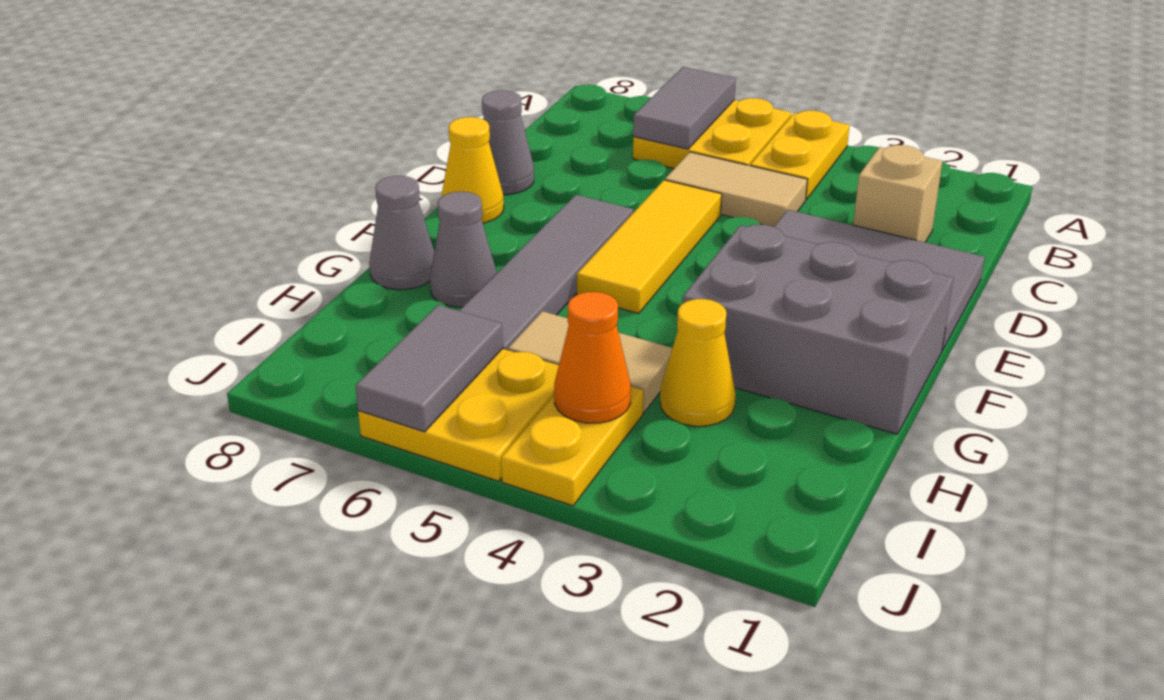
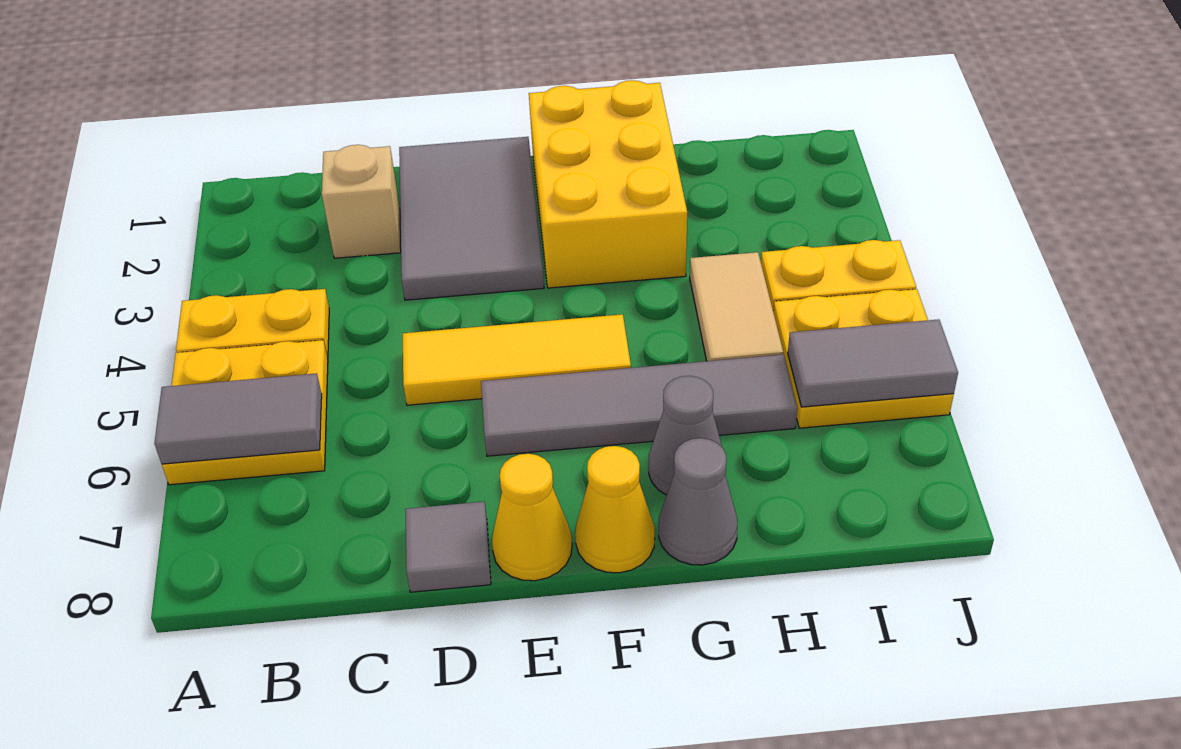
tan 1x2 tile [665,152,807,227] -> none
grey 1x1 cone [482,90,534,195] -> grey 1x1 tile [405,502,491,592]
grey 2x3 brick [683,225,953,434] -> yellow 2x3 brick [529,80,687,288]
yellow 1x1 cone [660,299,736,426] -> yellow 1x1 cone moved to [575,446,655,573]
orange 1x1 cone [554,292,631,423] -> none

